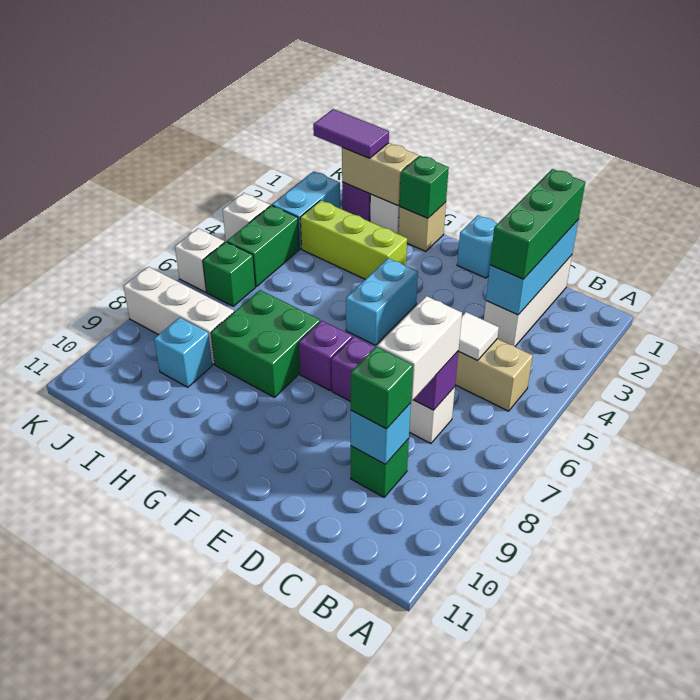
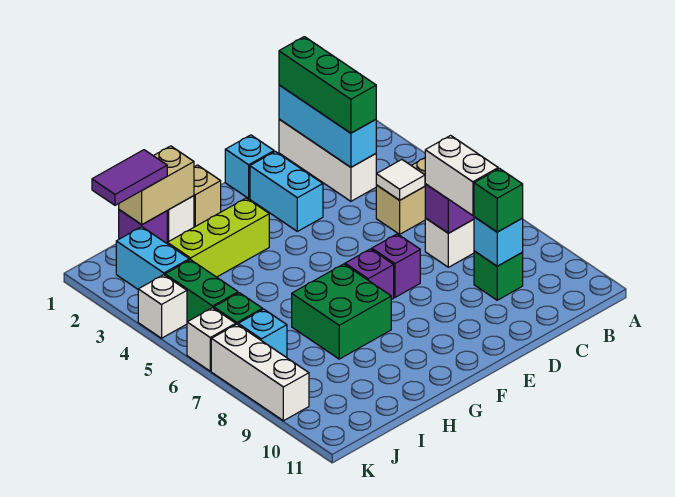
cyan 1x2 brick [346,258,418,345] -> cyan 1x2 brick moved to [250,151,323,231]
green 1x1 brick [400,156,449,218] -> none
white 1x3 brick [124,267,234,364] -> white 1x3 brick turned to [211,324,309,421]
cyan 1x1 brick [154,317,212,387] -> cyan 1x1 brick moved to [238,309,287,358]

